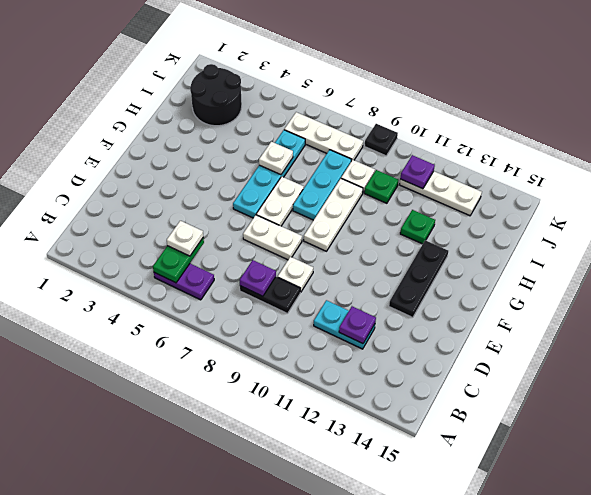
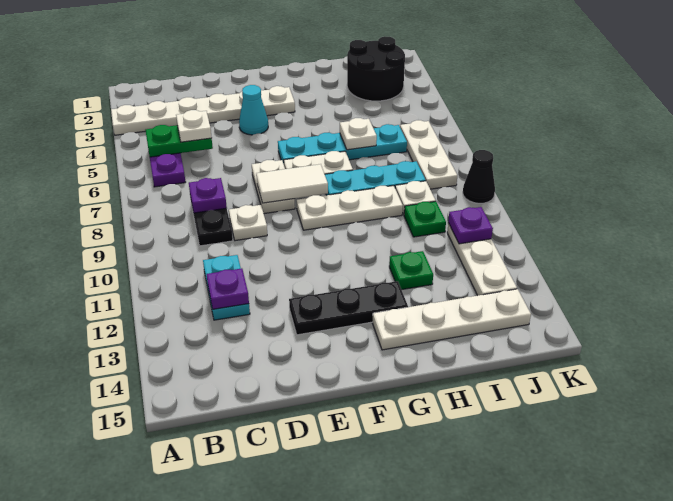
none -> white 1x6 plate [111,86,295,135]
none -> cyan 1x1 cone [239,85,268,135]
none -> white 1x2 tile [256,164,328,203]
none -> white 1x4 plate [373,289,531,350]
black 1x1 plate [365,124,398,156] -> black 1x1 cone [463,150,495,203]

